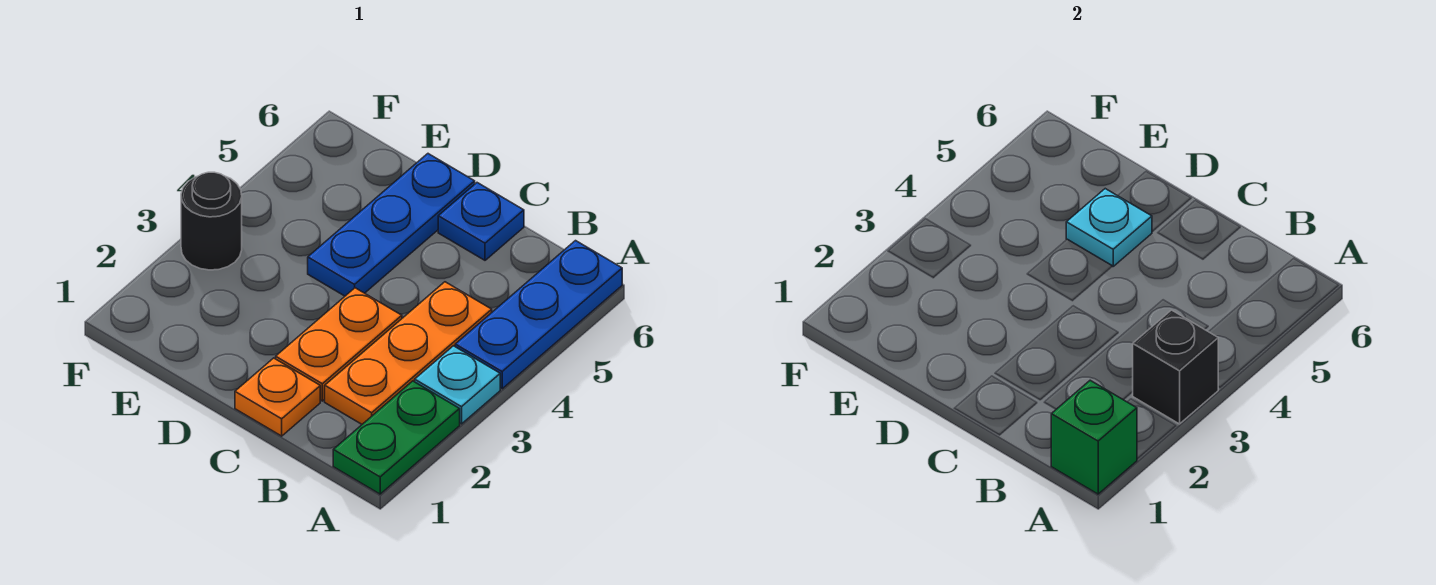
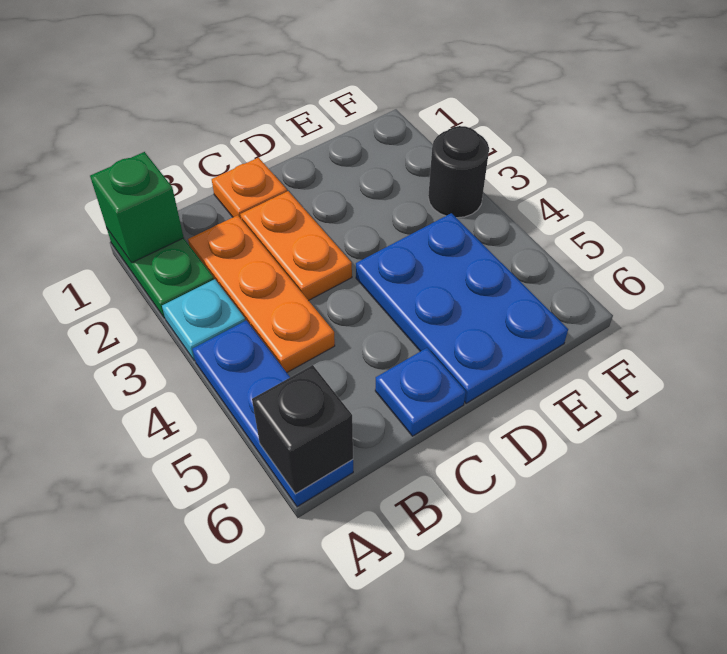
black 1x1 brick [1133,310,1218,424] -> black 1x1 brick moved to [252,365,353,494]
blue 1x3 plate [308,154,475,296] -> blue 2x3 plate [356,213,568,403]
cyan 1x1 plate [1066,189,1152,266] -> none

